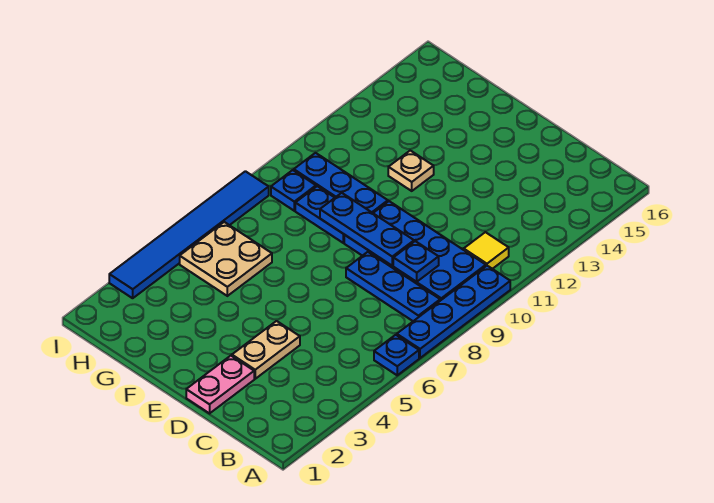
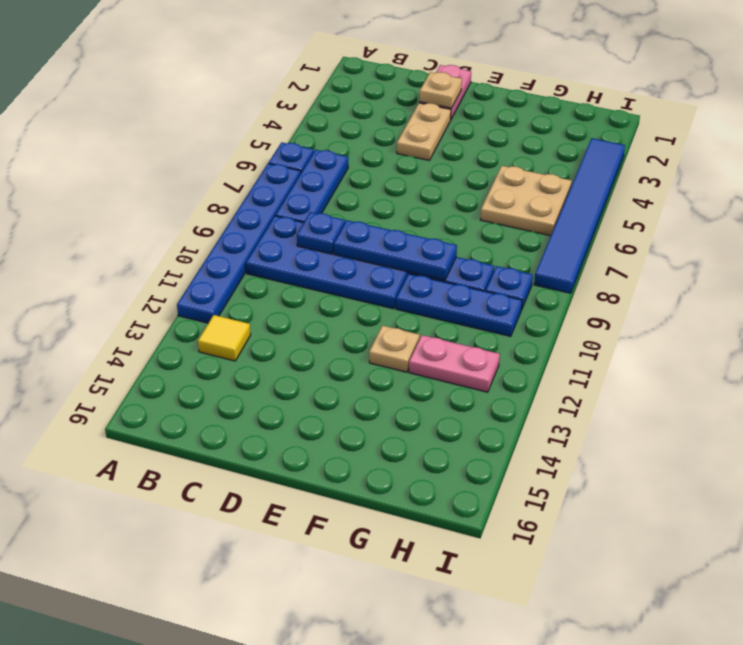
blue 1x4 plate [397,266,510,358] -> blue 1x6 plate [177,164,301,323]
blue 1x3 plate [346,252,440,321] -> blue 1x3 plate turned to [275,150,348,222]
yellow 1x1 tile [464,232,509,269] -> yellow 1x1 tile moved to [198,315,251,361]
none -> tan 1x1 plate [419,72,462,108]
none -> pink 1x2 plate [409,335,500,392]

